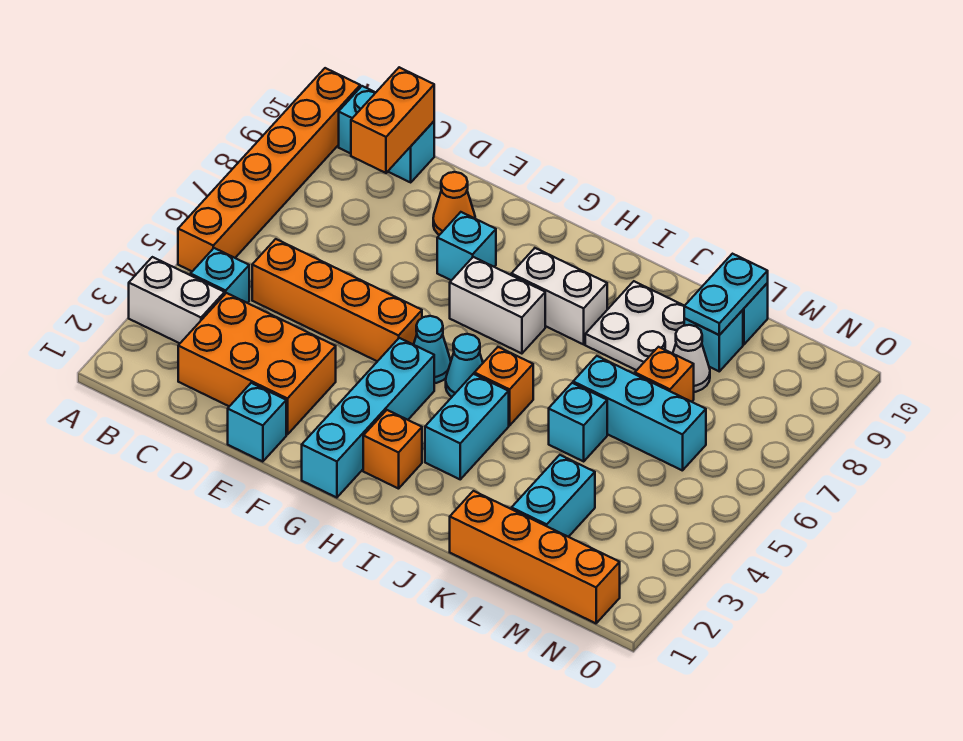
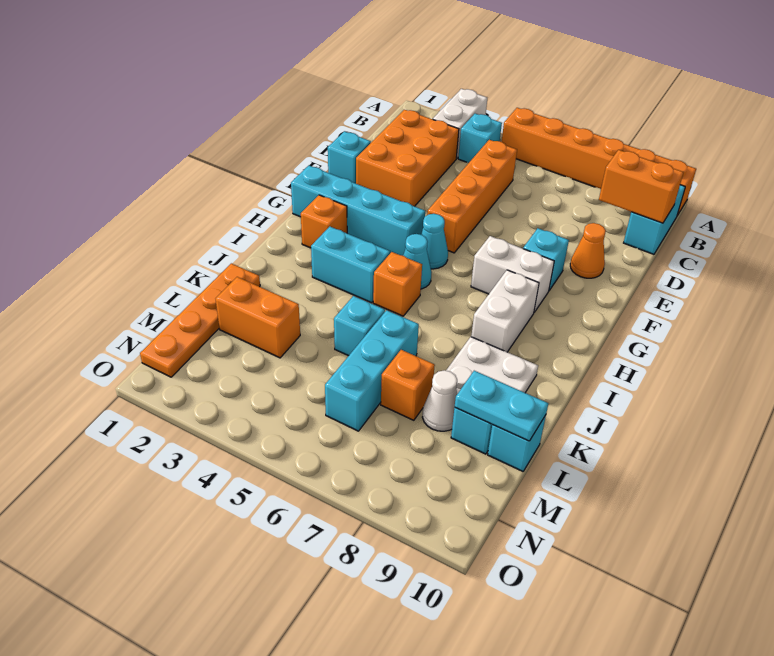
white 1x2 brick [450,257,545,354] -> white 1x2 brick turned to [471,236,554,312]
orange 1x4 brick [450,491,620,623] -> orange 1x4 plate [140,263,260,377]
cyan 1x2 brick [512,455,595,537] -> orange 1x2 brick [216,277,300,358]

